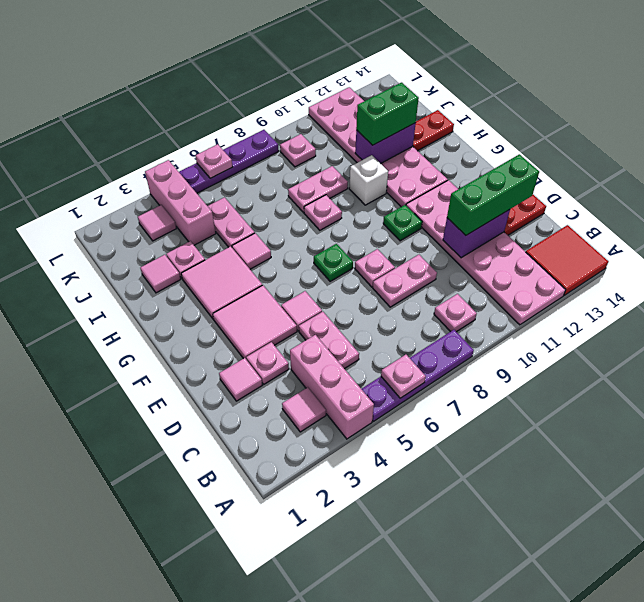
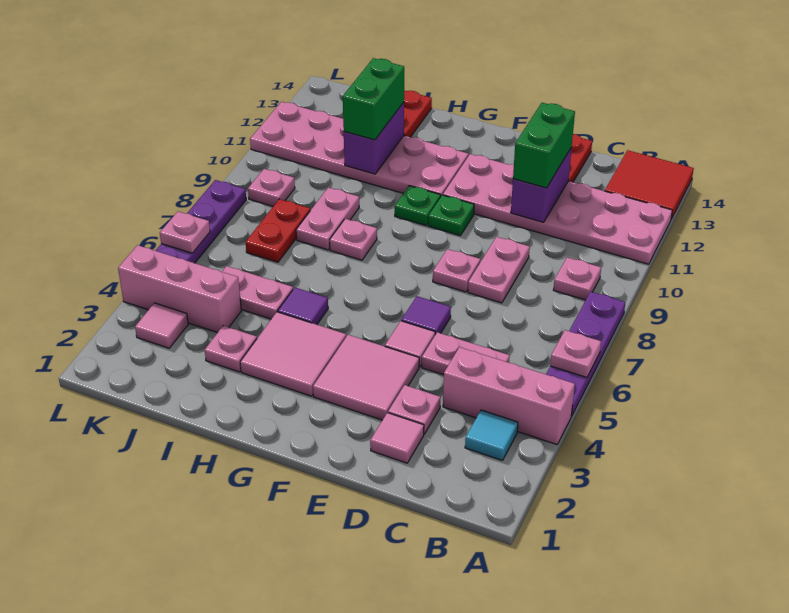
pink 1x1 tile [282,387,326,432] -> cyan 1x1 tile [465,410,518,461]
green 1x3 brick [447,154,539,235] -> green 1x2 brick [513,103,575,188]
none -> purple 1x1 tile [401,296,451,335]
green 1x1 plate [314,244,353,281] -> green 1x1 plate moved to [395,186,441,226]
pink 1x1 tile [232,233,271,269] -> purple 1x1 tile [278,288,328,325]
white 1x1 brick [349,155,388,205] -> none
pink 1x1 tile [140,255,181,293] -> none
none -> red 1x2 plate [246,199,310,262]

